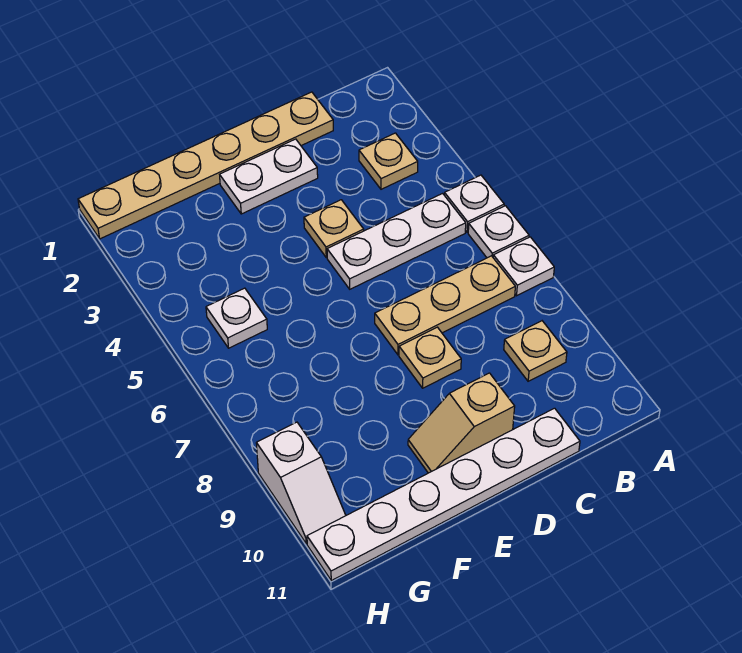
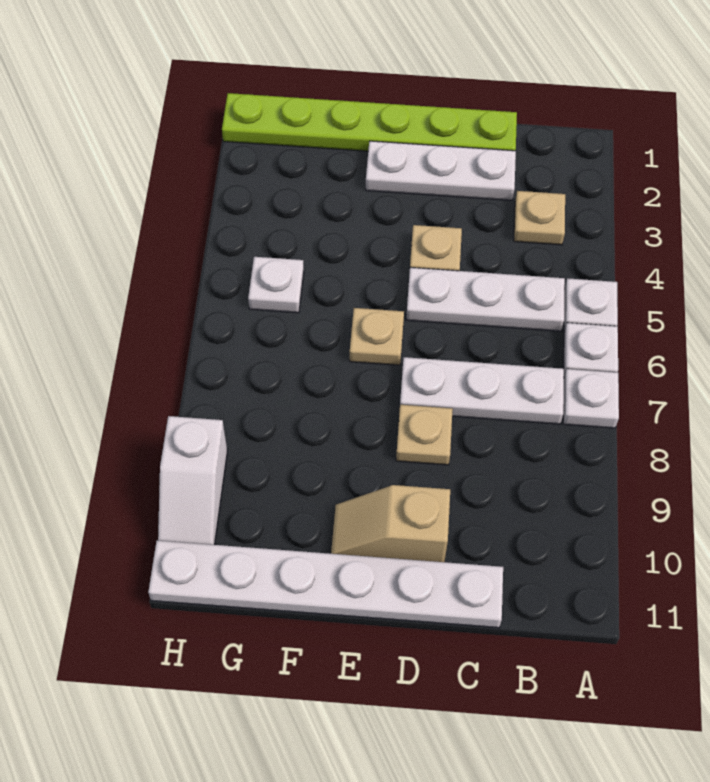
tan 1x3 plate [375,256,515,355] -> white 1x3 plate [400,357,564,424]
tan 1x1 plate [504,321,567,381] -> tan 1x1 plate moved to [350,308,404,365]
tan 1x6 plate [78,92,333,239] -> lime 1x6 plate [222,93,517,151]
white 1x2 plate [220,139,318,214] -> white 1x3 plate [366,141,516,200]

